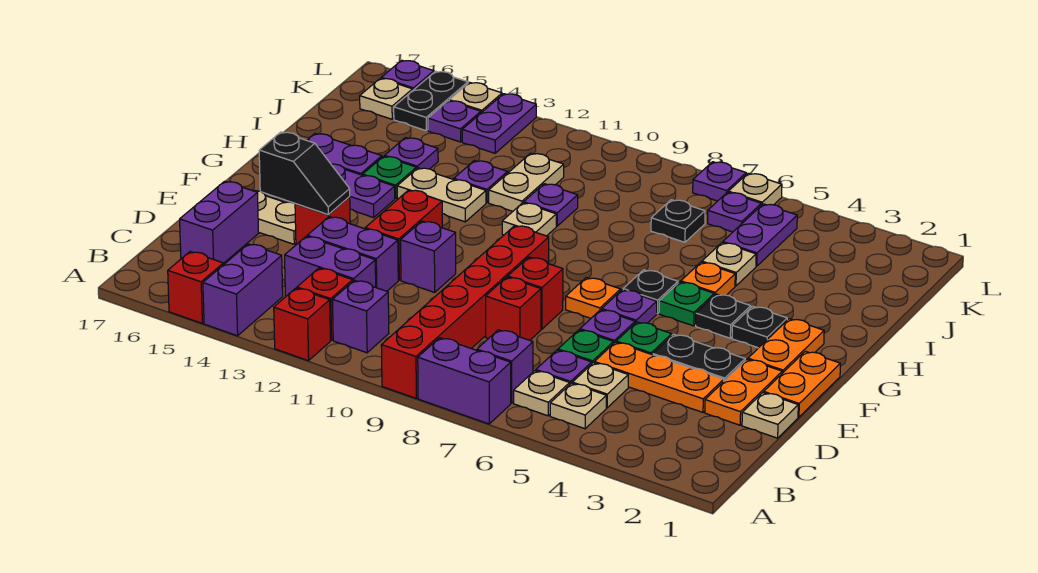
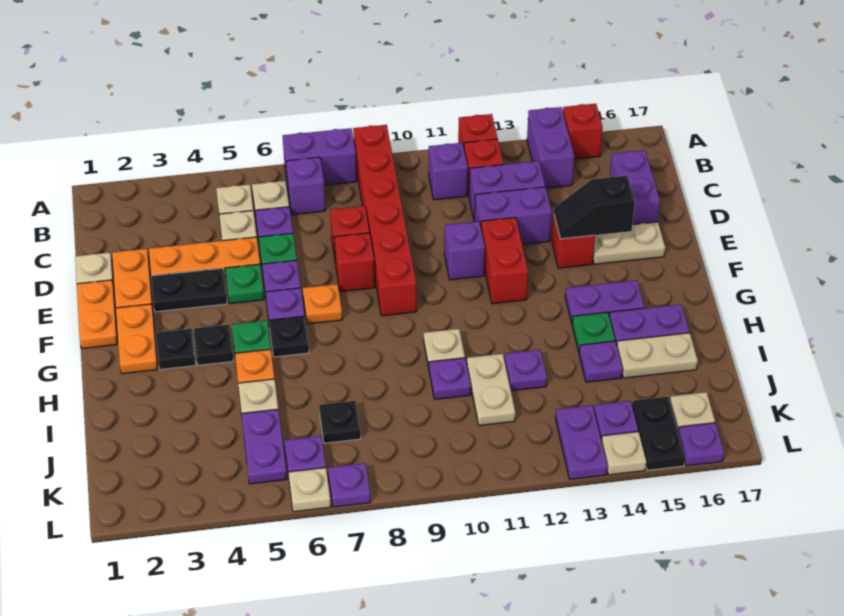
tan 1x2 plate [397,168,486,222] -> tan 1x2 plate moved to [617,333,698,378]

